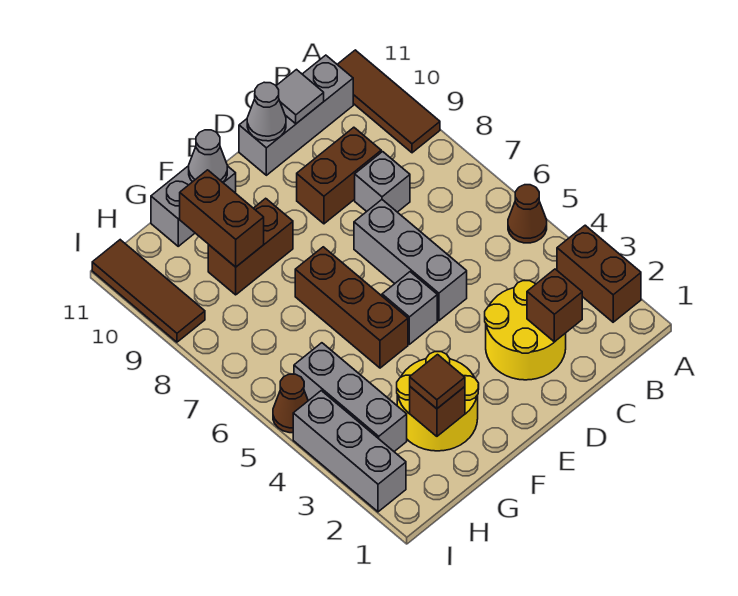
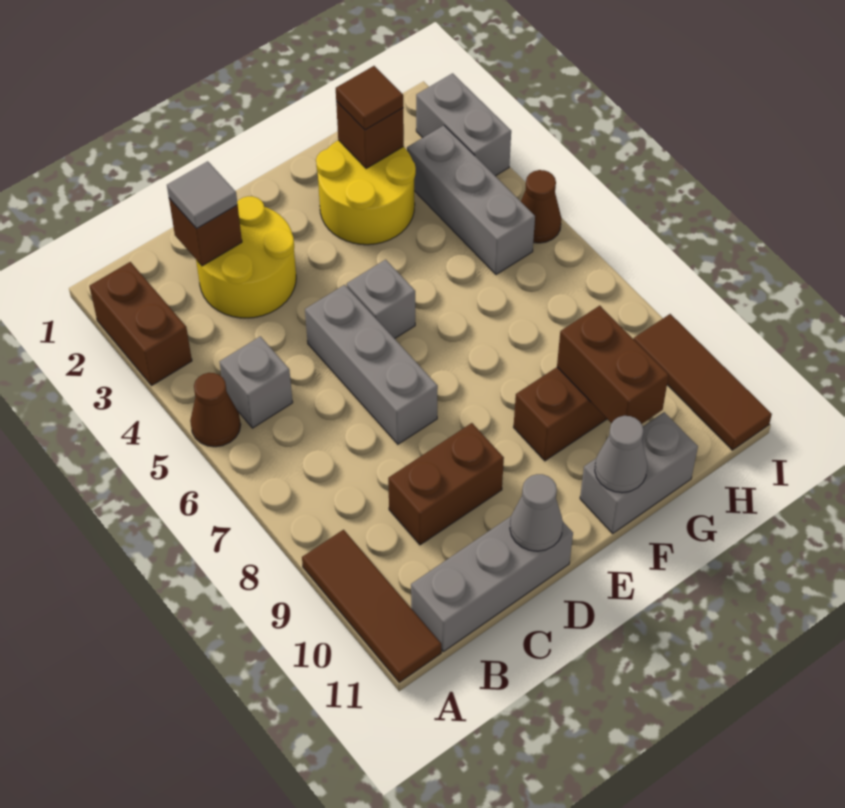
grey 1x1 brick [355,152,410,212] -> grey 1x1 brick moved to [219,336,293,428]
grey 1x1 tile [276,70,324,124] -> grey 1x1 tile moved to [167,161,238,229]
brown 1x3 brick [295,247,408,368] -> none
grey 1x3 brick [293,391,406,512] -> grey 1x2 brick [416,73,511,176]

